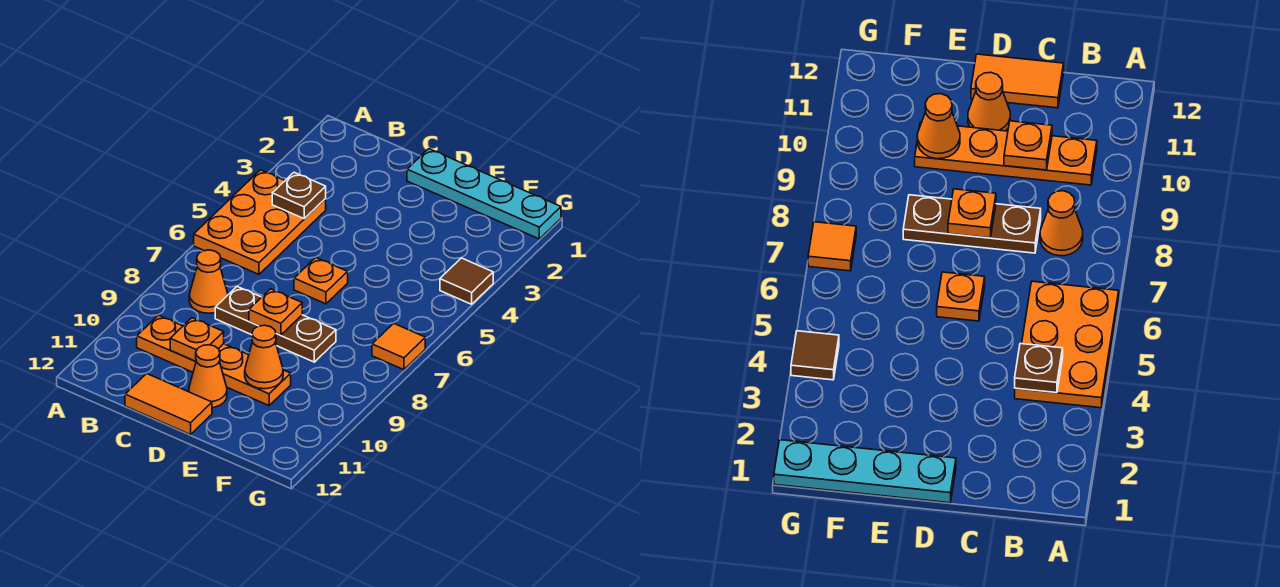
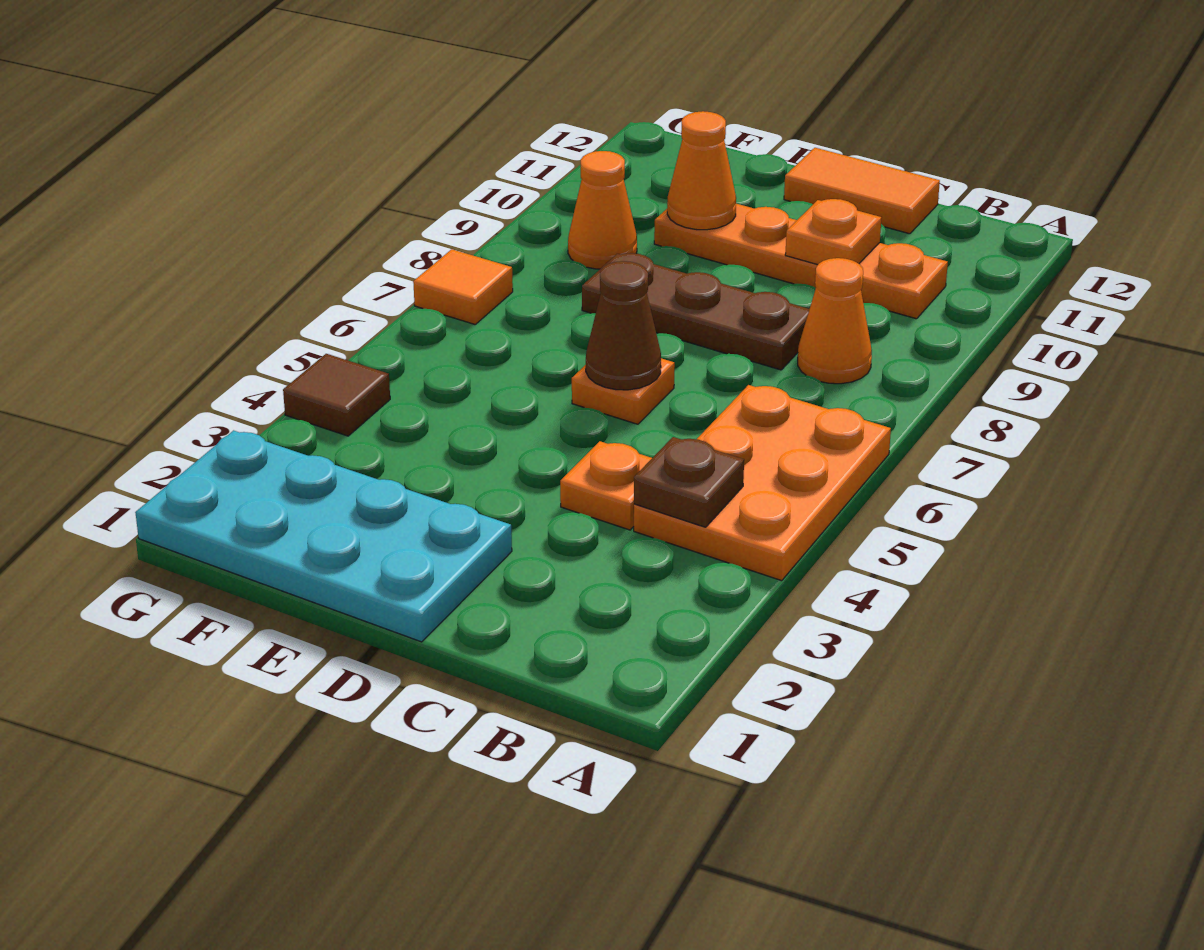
cyan 1x4 plate [407,149,561,239] -> cyan 2x4 plate [135,430,512,642]
none -> brown 1x1 cone [586,261,661,390]
orange 1x1 plate [249,289,302,335] -> orange 1x1 plate moved to [560,441,652,530]
orange 1x1 cone [189,345,227,408] -> orange 1x1 cone moved to [568,151,637,269]

